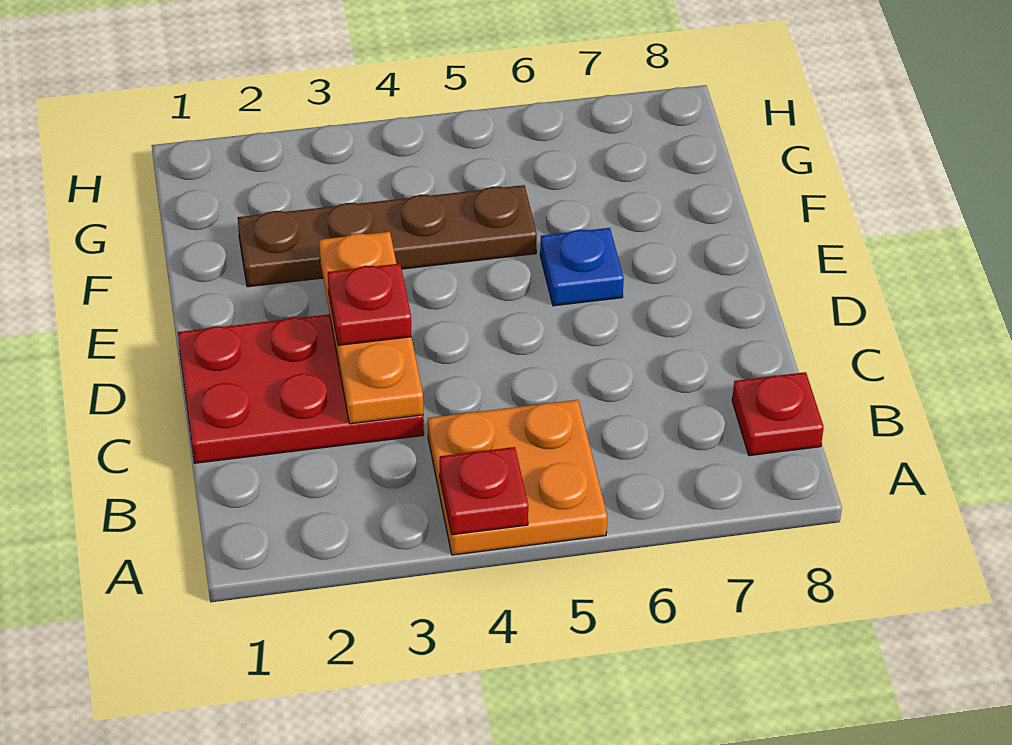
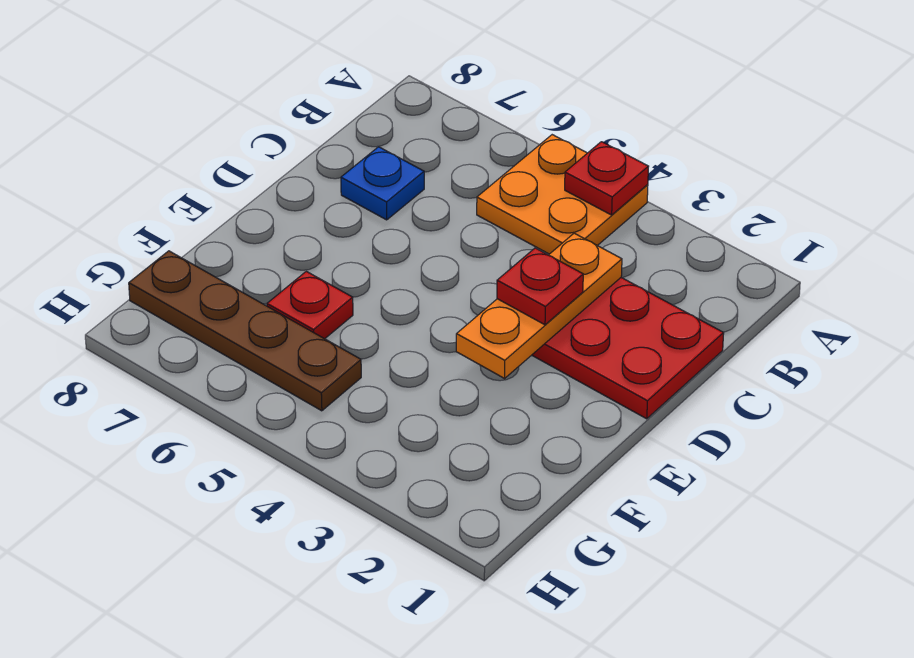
red 1x1 plate [732,372,824,456] -> red 1x1 plate moved to [267,271,353,339]
blue 1x1 plate [540,228,624,306] -> blue 1x1 plate moved to [341,147,424,220]
brown 1x4 plate [238,185,537,287] -> brown 1x4 plate moved to [129,251,361,411]

